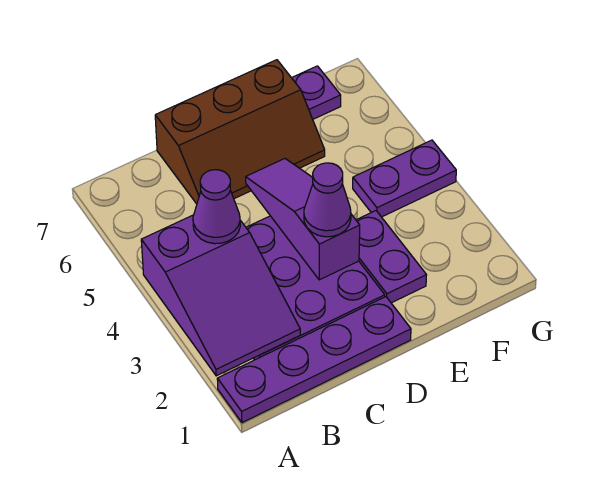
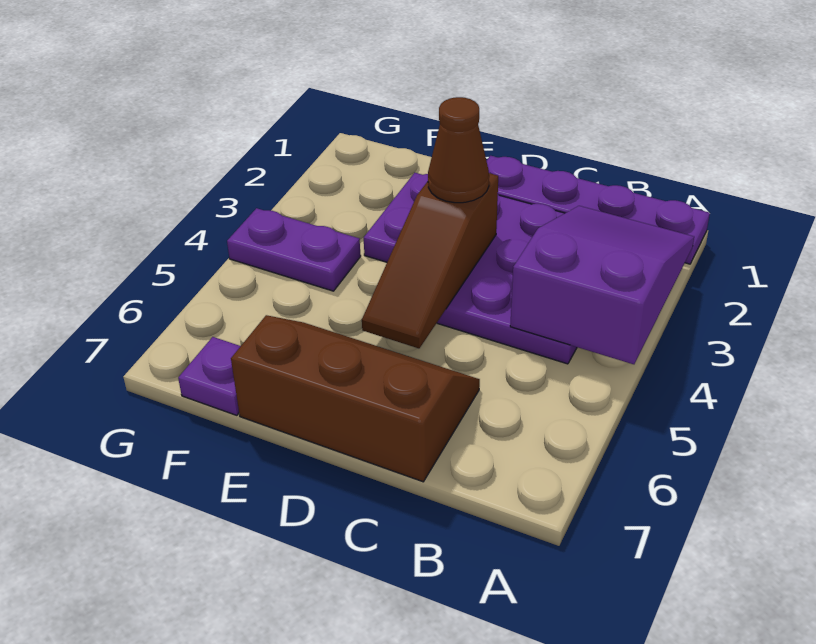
purple 1x1 cone [193,170,240,244] -> none
purple 1x3 slope [246,159,360,280] -> brown 1x3 slope [362,173,498,348]
purple 1x1 cone [304,163,351,237] -> brown 1x1 cone [428,97,489,203]

